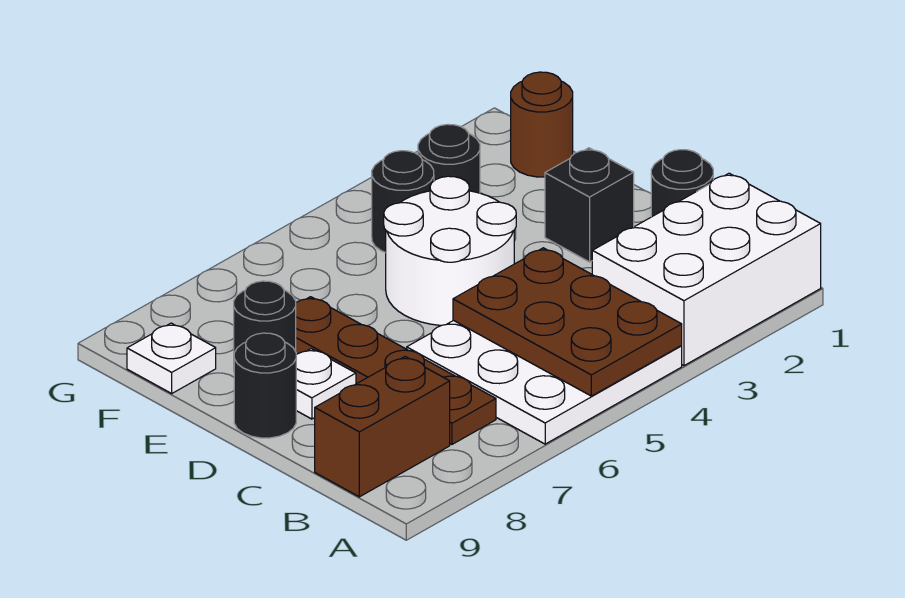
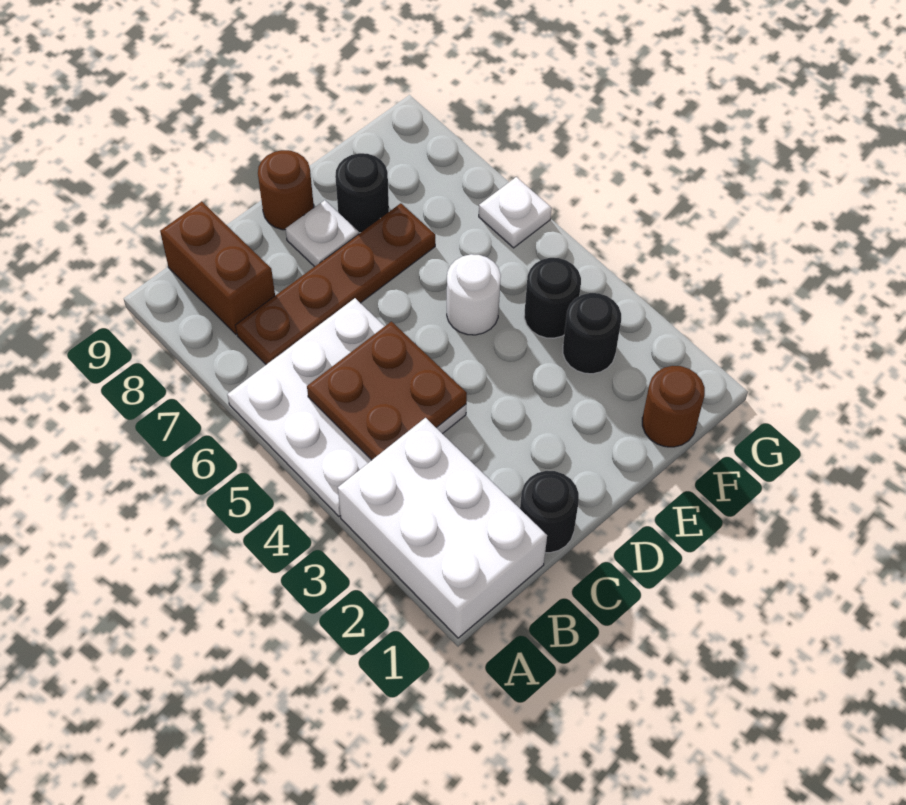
brown 2x3 plate [453,248,682,396] -> brown 2x2 plate [307,322,467,460]
black 1x1 brick [545,148,634,262] -> none
white 2x2 round brick [384,176,516,325] -> white 1x1 round brick [447,254,501,335]
black 1x1 round brick [234,333,296,438] -> brown 1x1 round brick [258,150,314,230]
white 1x1 plate [127,323,216,393] -> white 1x1 plate moved to [479,177,552,248]

